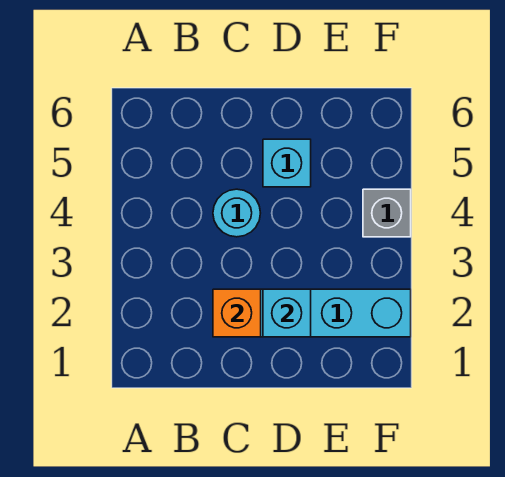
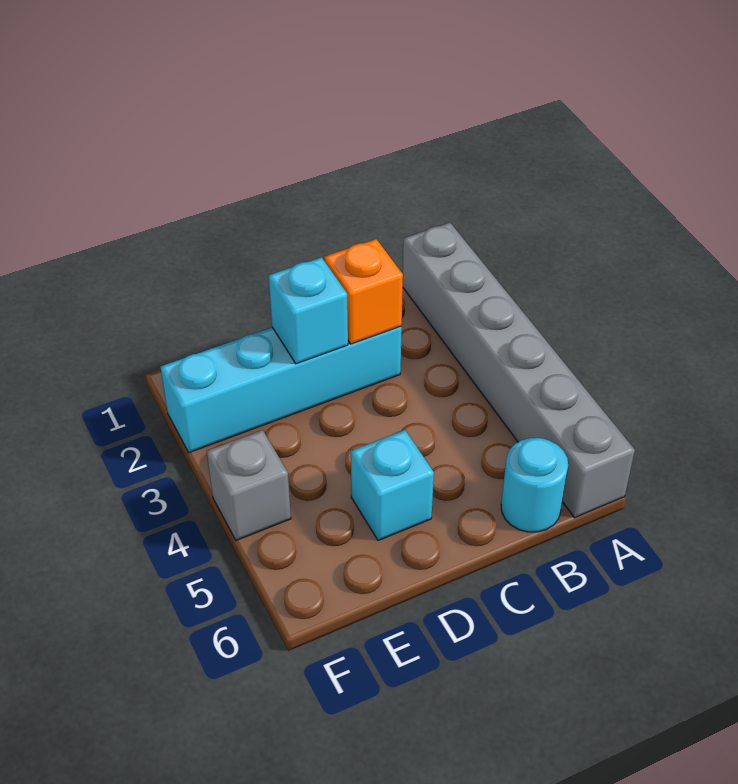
none -> grey 1x6 brick [402,223,635,518]
cyan 1x1 round brick [213,189,260,237] -> cyan 1x1 round brick moved to [501,438,568,532]

